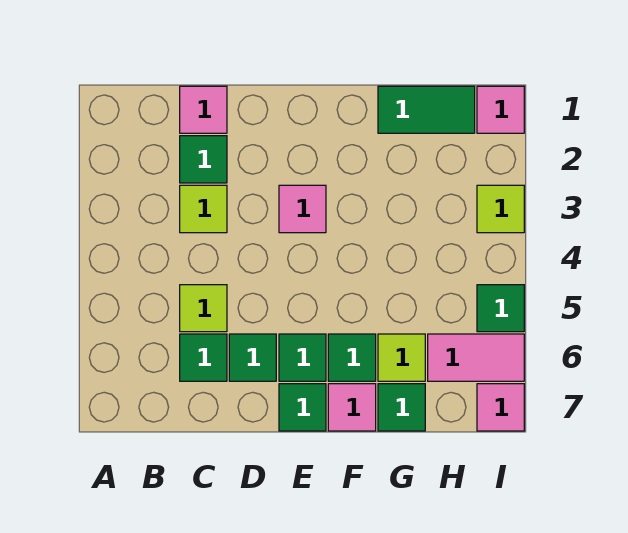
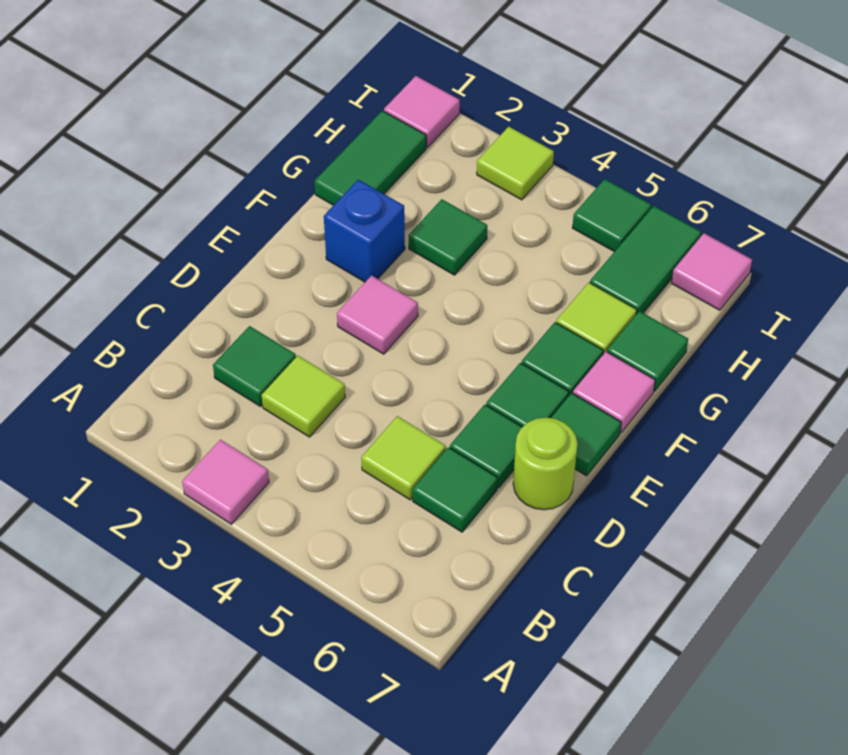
pink 1x1 tile [180,86,227,133] -> pink 1x1 tile moved to [182,440,269,524]
none -> lime 1x1 round brick [513,418,578,510]
none -> blue 1x1 brick [324,180,405,282]
none -> green 1x1 tile [409,199,487,275]
pink 1x2 tile [428,334,524,381] -> green 1x2 tile [590,206,701,314]

